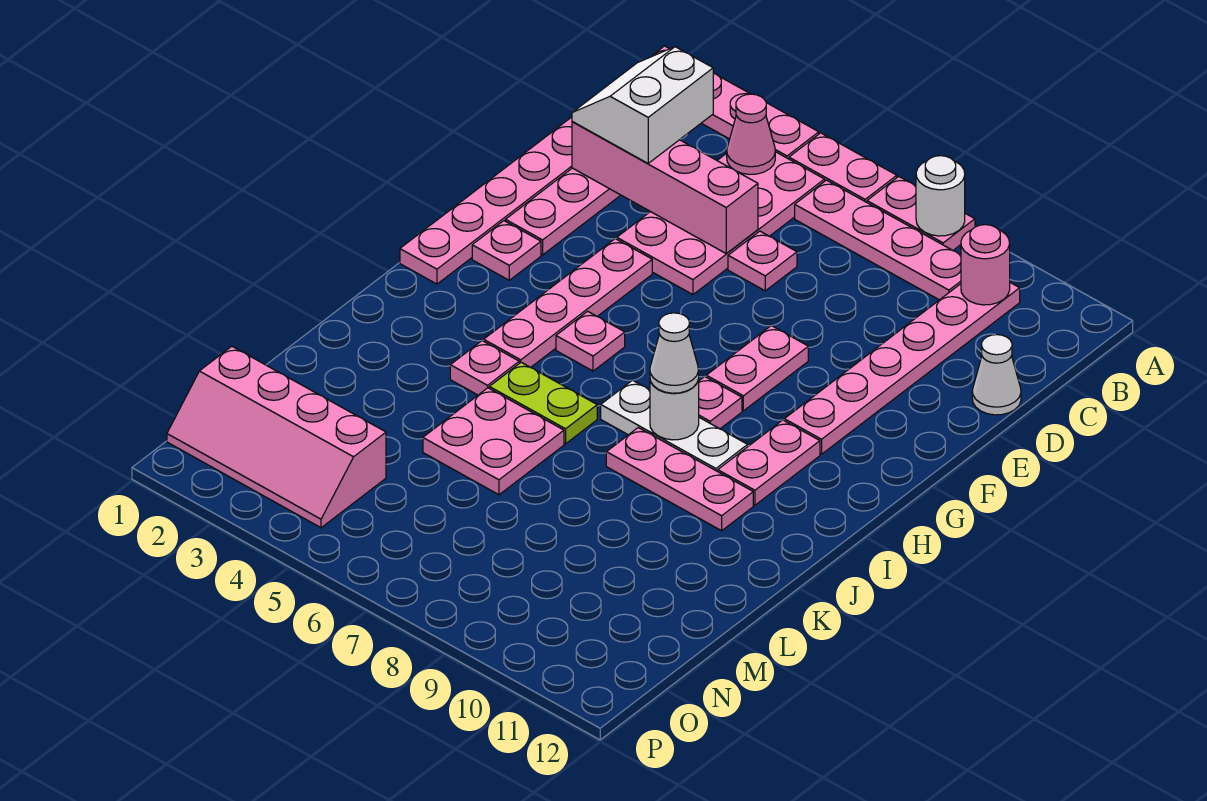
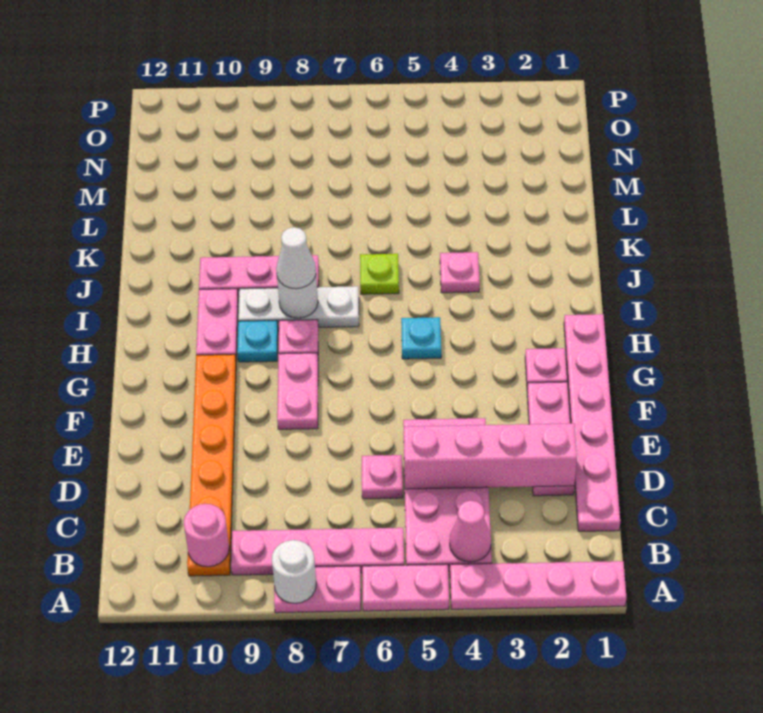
pink 1x6 plate [784,283,1020,454] -> orange 1x6 plate [187,354,236,576]
white 2x2 slope [572,47,713,163] -> none
white 1x1 cone [972,335,1021,415] -> none
pink 1x4 plate [484,239,652,367] -> none
pink 1x1 plate [556,311,625,371] -> cyan 1x1 plate [401,317,441,359]
none -> cyan 1x1 plate [237,320,278,362]
lime 1x2 plate [489,362,597,444] -> lime 1x1 plate [360,254,399,294]
pink 2x2 plate [423,388,564,495] -> none
pink 2x4 slope [167,346,386,528] -> none

